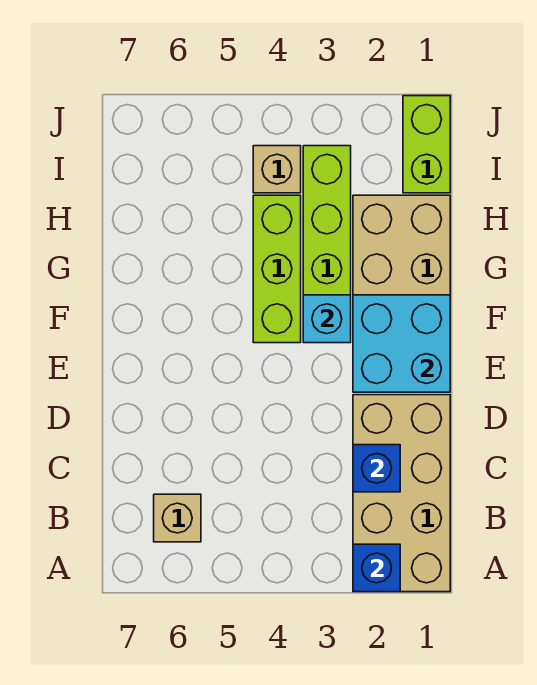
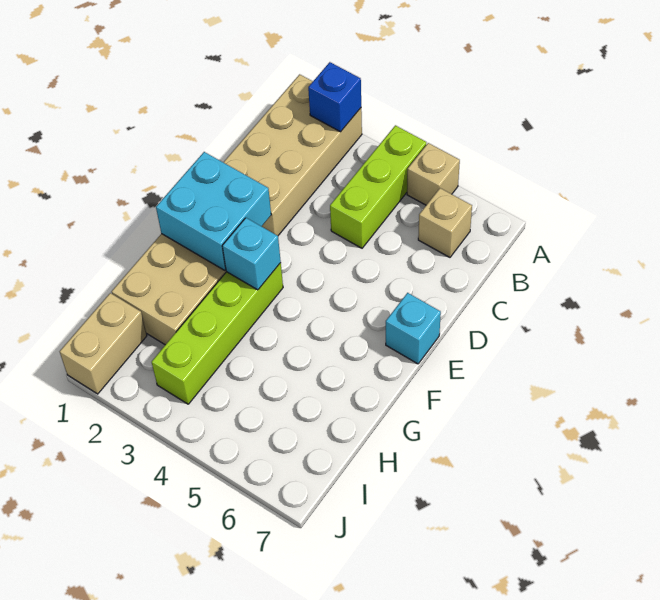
blue 1x1 brick [353,445,400,492] -> none
none -> cyan 1x1 brick [386,293,441,364]
lime 1x3 brick [253,195,301,343] -> lime 1x3 brick moved to [330,125,426,248]
lime 1x2 brick [403,96,450,193] -> tan 1x2 brick [60,293,147,394]
tan 1x1 brick [253,146,301,193] -> tan 1x1 brick moved to [407,143,460,205]

